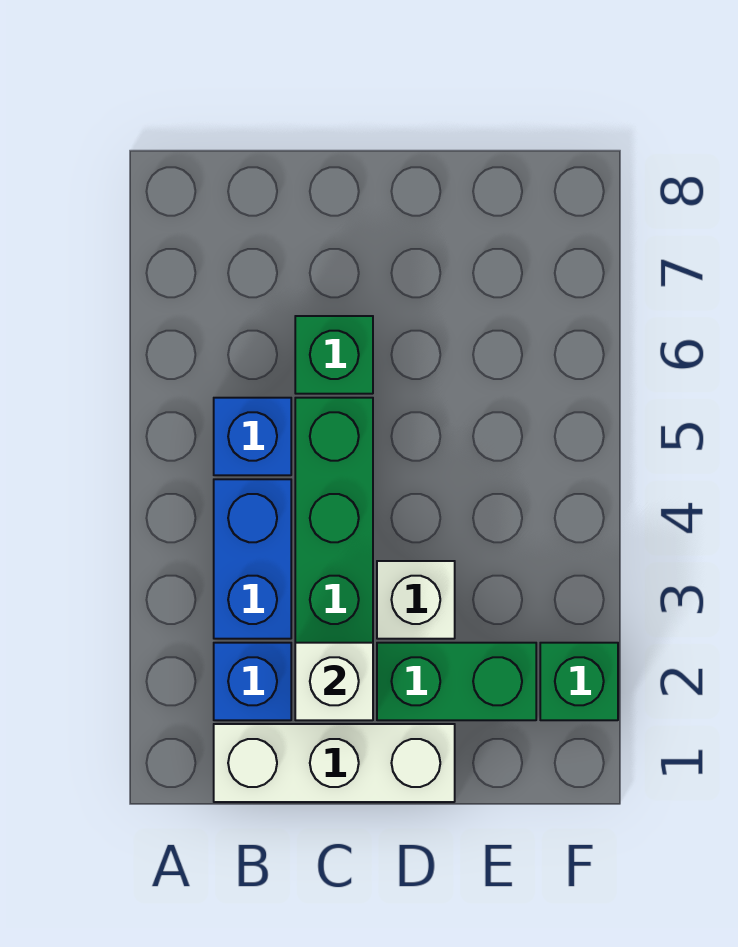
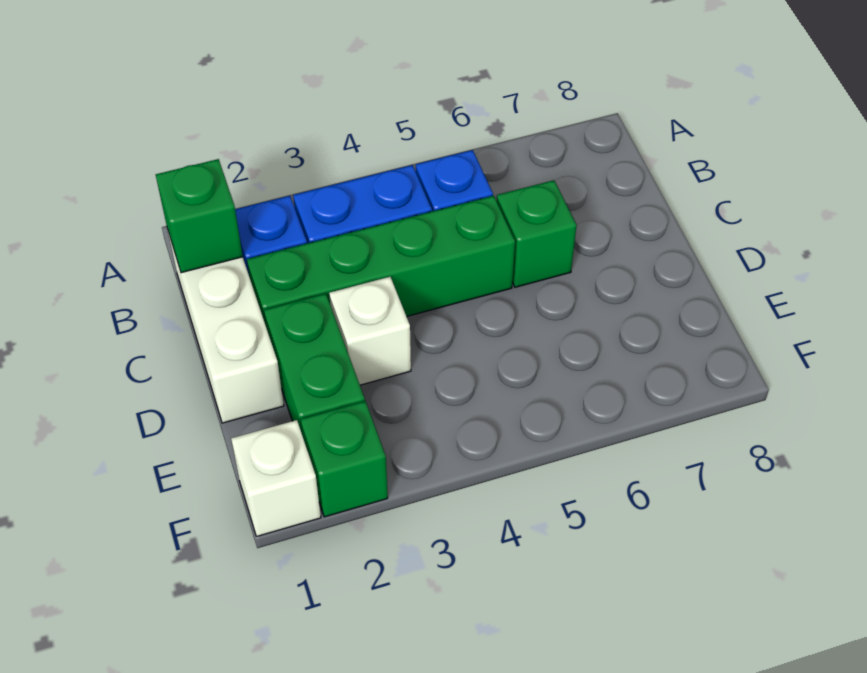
none -> green 1x1 brick [156,159,243,273]
white 1x1 brick [295,643,373,720] -> white 1x1 brick moved to [231,420,321,537]

